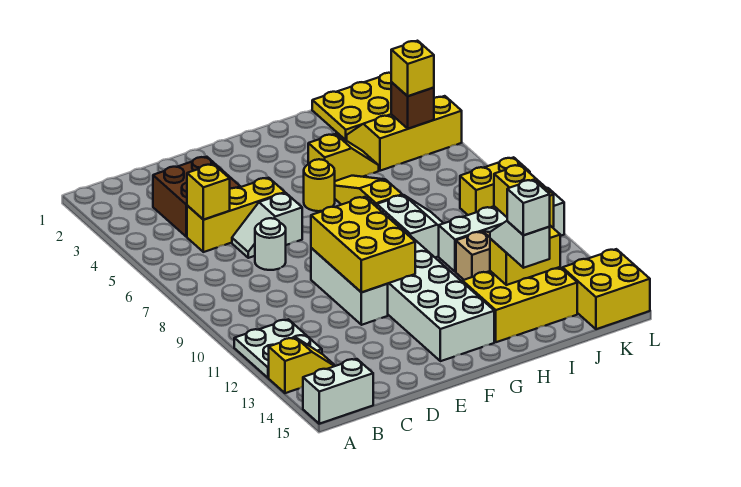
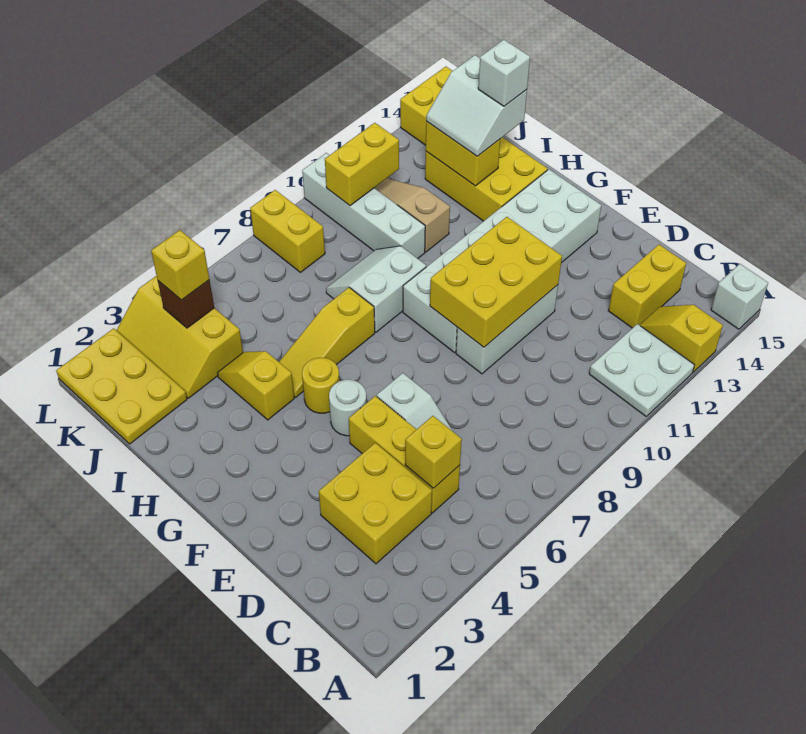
white 1x2 brick [303,359,373,424] -> white 1x1 brick [711,264,768,329]
brown 2x2 brick [153,157,240,237] -> yellow 2x2 brick [319,443,432,564]
none -> yellow 1x2 brick [608,245,686,328]
white 1x1 round brick [255,218,286,270] -> white 1x1 round brick moved to [329,380,366,436]
white 1x2 slope [490,221,550,268] -> white 2x2 slope [426,55,527,156]

